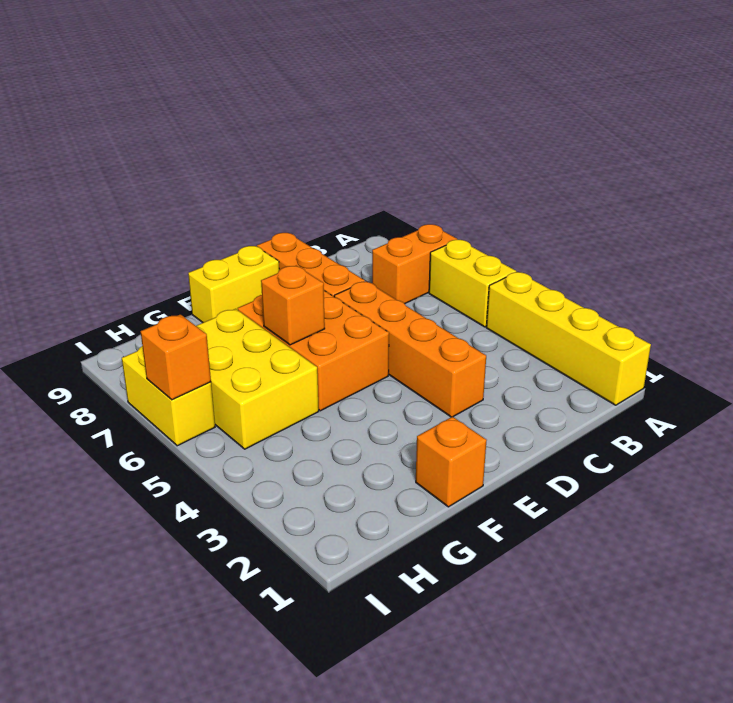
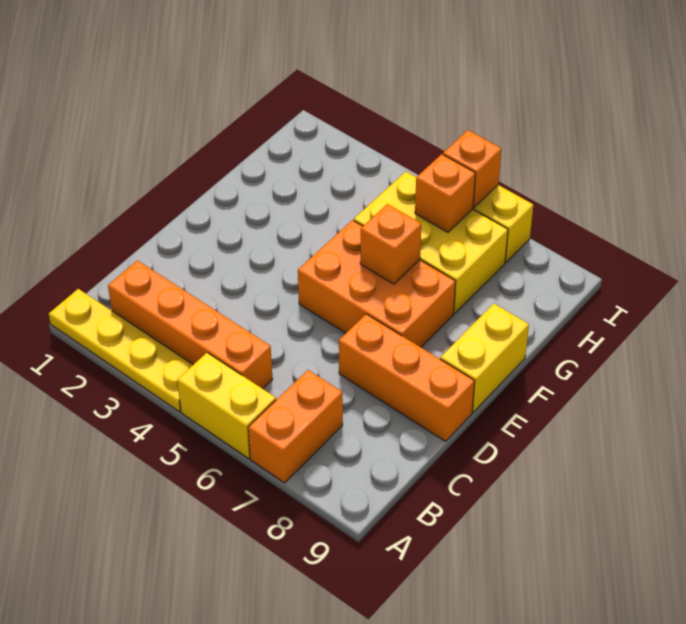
yellow 1x4 brick [486,272,651,405] -> yellow 1x4 plate [49,289,193,412]
orange 1x4 brick [334,281,486,417] -> orange 1x4 brick moved to [108,261,273,389]
orange 1x1 brick [416,417,487,507] -> orange 1x1 brick moved to [415,154,475,232]

